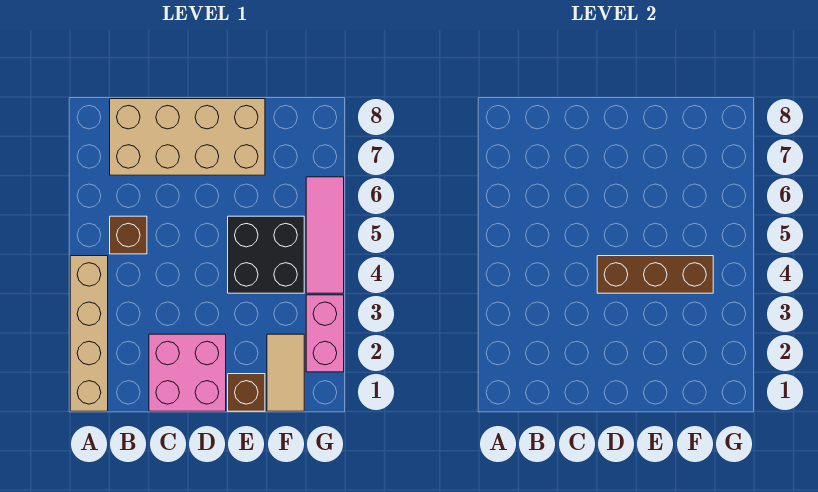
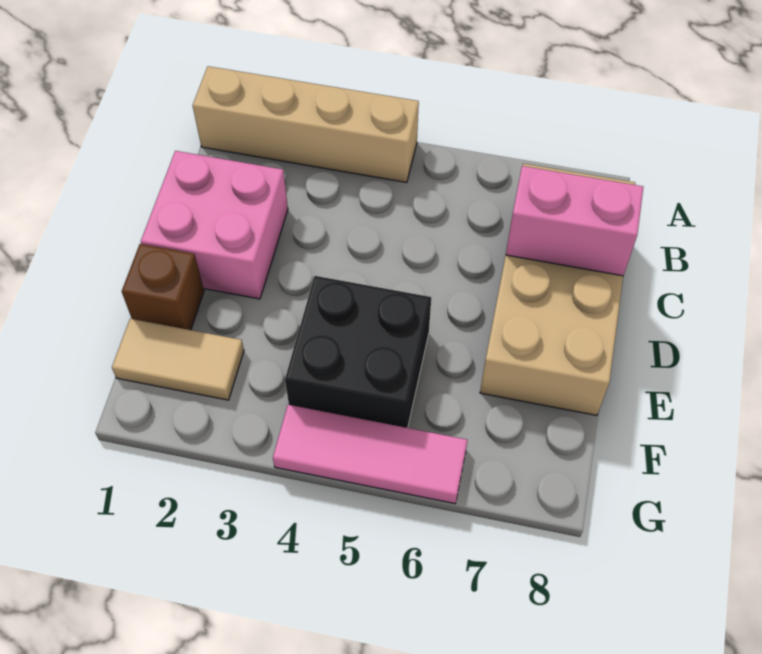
brown 1x1 brick [110,216,147,254] -> none
brown 1x3 brick [597,256,713,293] -> none
pink 1x2 brick [306,295,344,372] -> pink 1x2 brick moved to [506,166,643,276]

